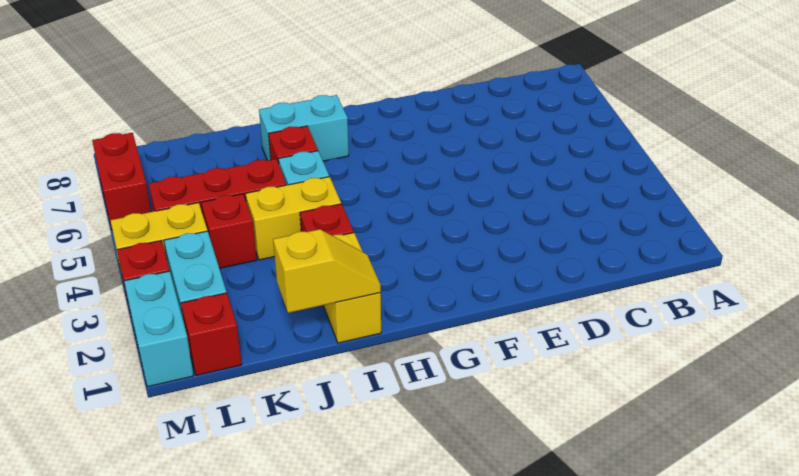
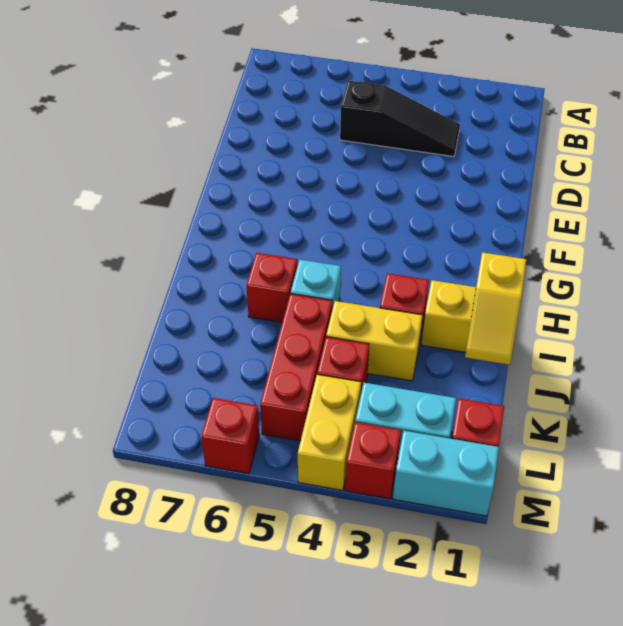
none -> black 1x3 slope [340,80,460,157]
cyan 1x2 brick [259,95,349,161] -> none
yellow 1x2 slope [273,229,381,313] -> yellow 1x2 slope turned to [465,252,526,365]
yellow 1x2 brick [246,177,341,260] -> yellow 1x2 brick turned to [326,301,423,381]
red 1x2 brick [92,133,151,230] -> red 1x1 brick [201,398,259,474]

